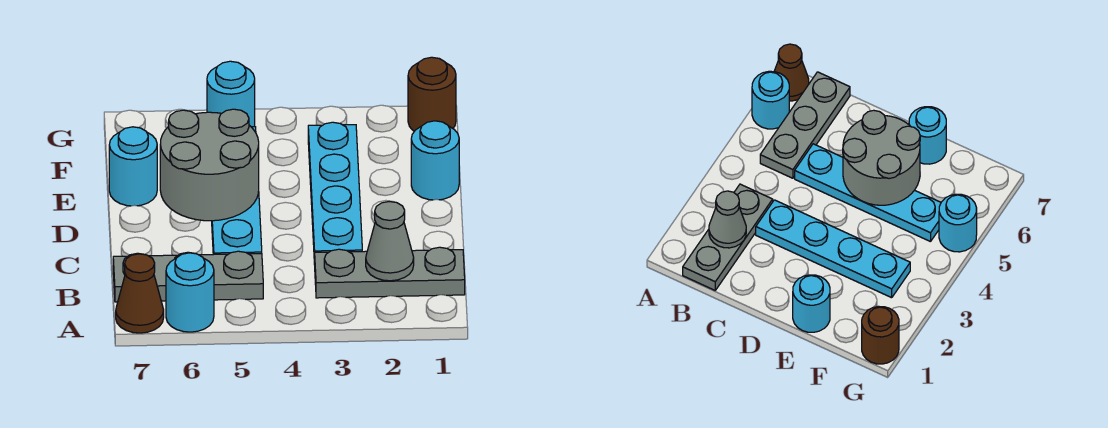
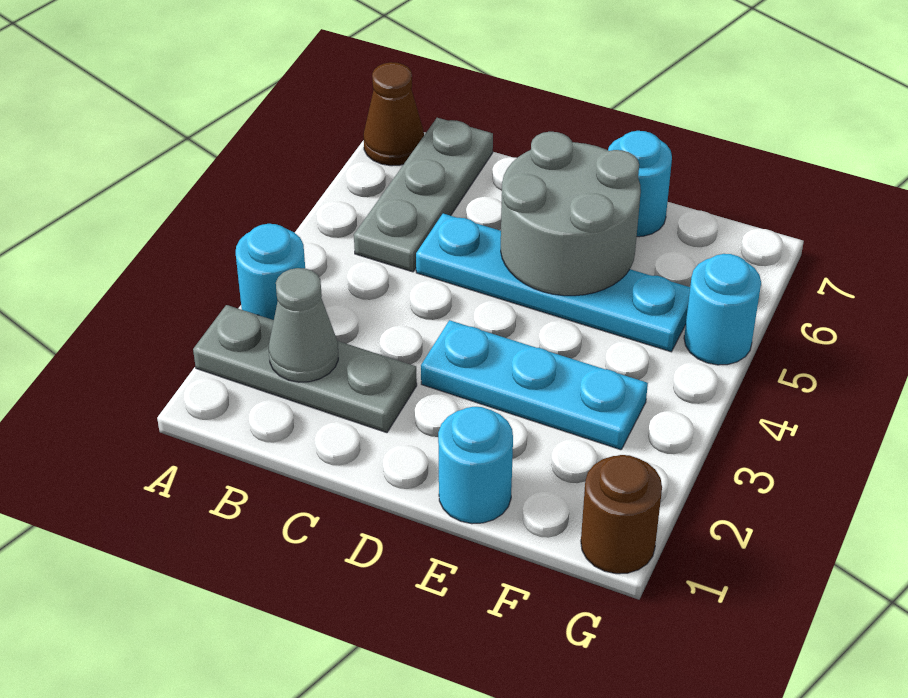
cyan 1x1 round brick [166,253,214,332] -> cyan 1x1 round brick moved to [236,224,305,320]
grey 1x3 plate [315,247,465,298] -> grey 1x3 plate turned to [193,305,417,433]
cyan 1x4 plate [308,122,362,265] -> cyan 1x3 plate [421,320,648,450]

